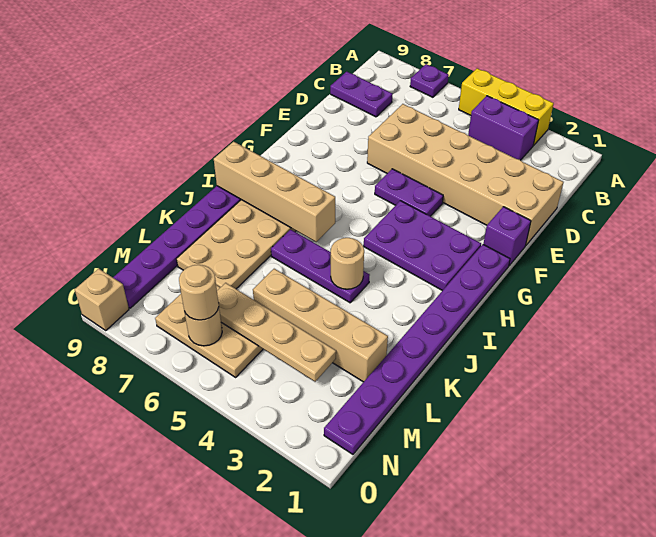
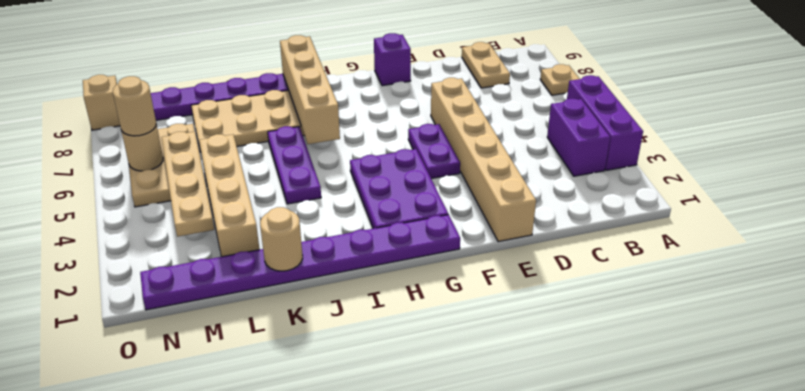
yellow 1x3 brick [459,68,554,145] -> purple 1x3 brick [567,75,643,170]
purple 1x1 plate [410,64,449,97] -> tan 1x1 plate [540,64,580,95]
purple 1x2 plate [330,72,393,117] -> tan 1x2 plate [462,42,510,88]
tan 2x6 brick [367,104,564,245] -> tan 1x6 brick [431,78,536,242]
purple 1x1 brick [483,207,531,266] -> purple 1x1 brick moved to [374,33,411,86]
tan 1x1 round brick [331,238,364,289] -> tan 1x1 round brick moved to [260,207,303,271]

